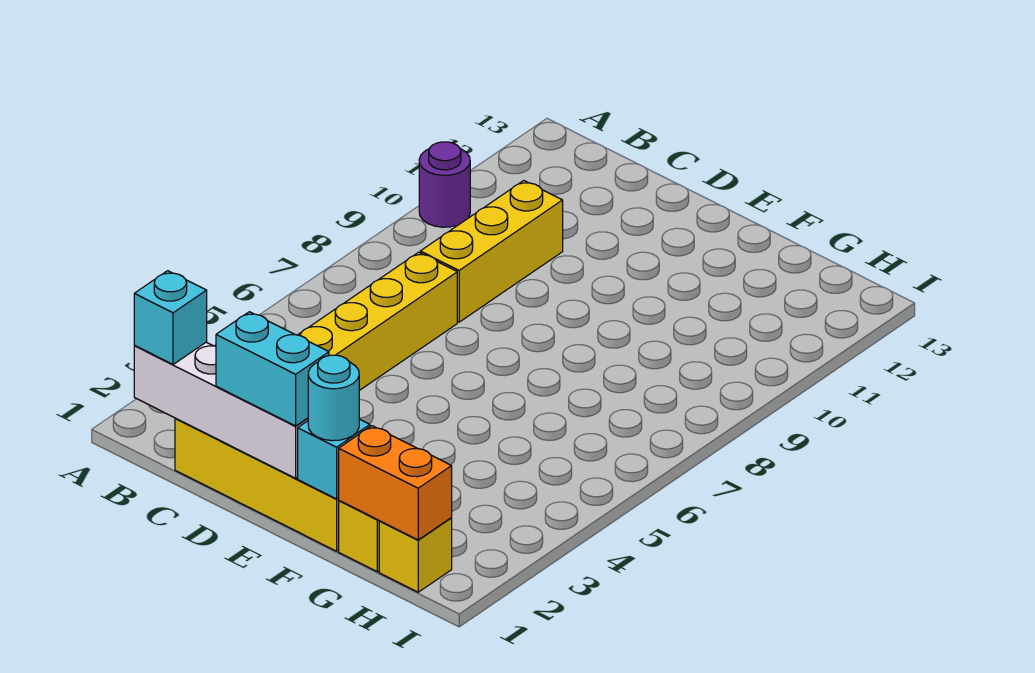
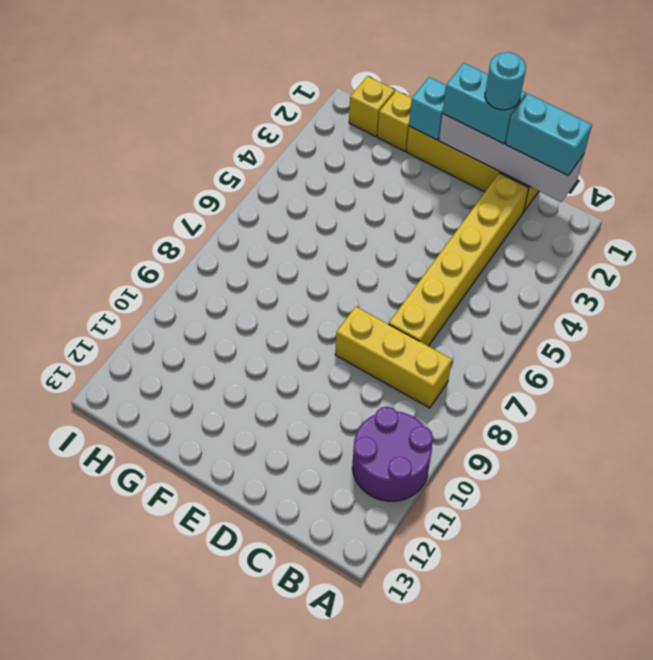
purple 1x1 round brick [419,142,470,227] -> purple 2x2 round brick [352,407,433,501]
cyan 1x1 brick [134,271,207,364] -> cyan 1x2 brick [505,94,592,175]
yellow 1x3 brick [420,181,563,322] -> yellow 1x3 brick turned to [335,307,452,408]
cyan 1x1 round brick [308,355,359,441] -> cyan 1x1 round brick moved to [485,52,526,110]
orange 1x2 brick [339,426,452,540] -> none

